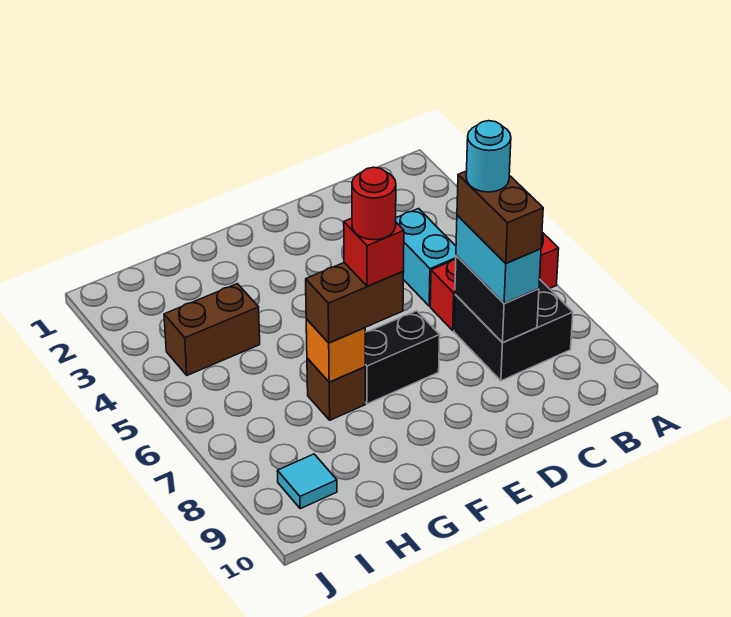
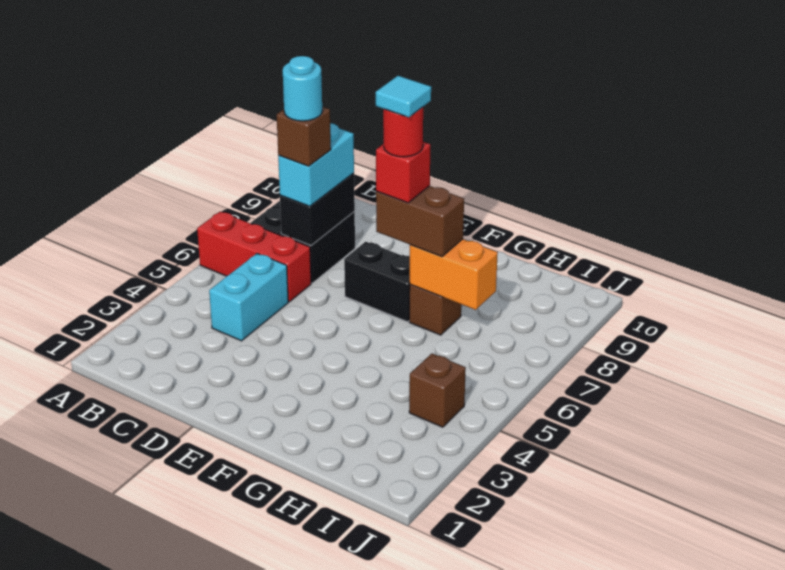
brown 1x2 brick [457,171,543,263] -> brown 1x1 brick [277,107,331,166]
orange 1x1 brick [306,319,365,382] -> orange 1x2 brick [410,239,498,310]
brown 1x2 brick [164,284,260,375] -> brown 1x1 brick [409,354,466,427]
cyan 1x1 tile [277,454,337,509] -> cyan 1x1 tile moved to [376,76,431,117]

